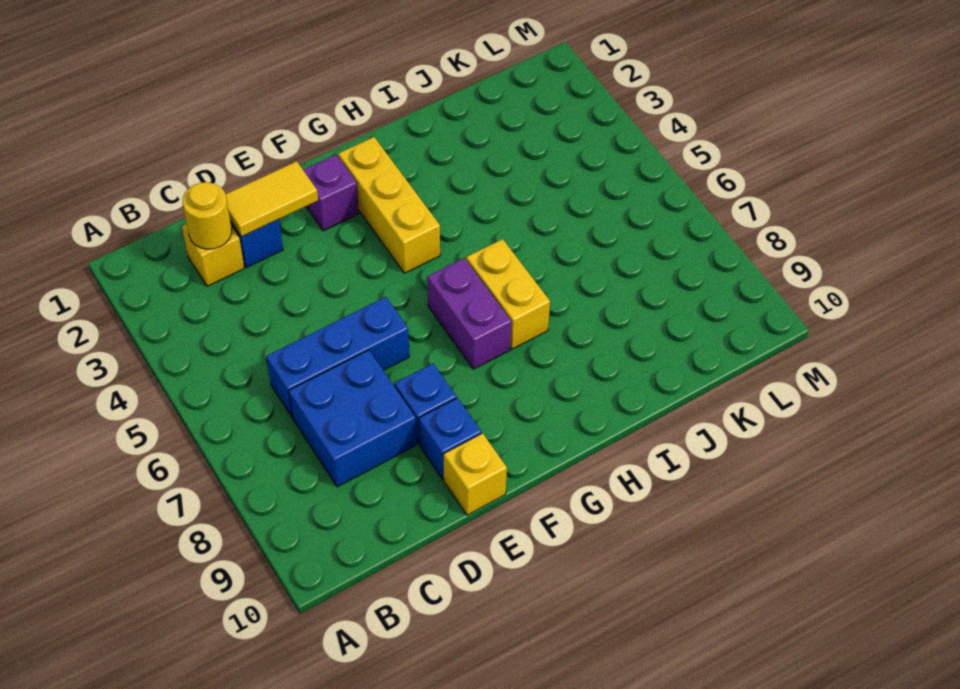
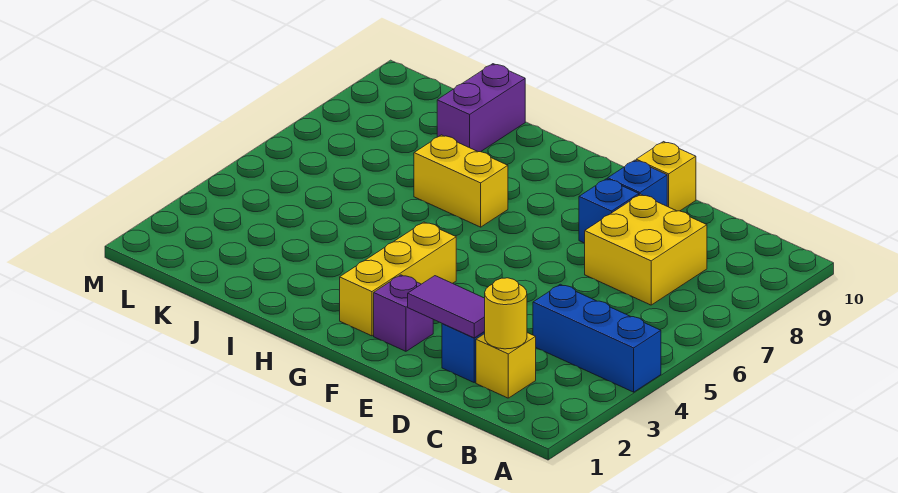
blue 1x3 brick [266,297,409,417] -> blue 1x3 brick moved to [533,284,661,392]
blue 2x2 brick [289,350,417,487] -> yellow 2x2 brick [585,194,707,305]
yellow 1x2 tile [226,161,318,237] -> purple 1x2 tile [408,276,485,338]
purple 1x2 brick [427,258,511,369] -> purple 1x2 brick moved to [437,64,525,152]
yellow 1x2 brick [466,239,550,349] -> yellow 1x2 brick turned to [414,135,508,227]

